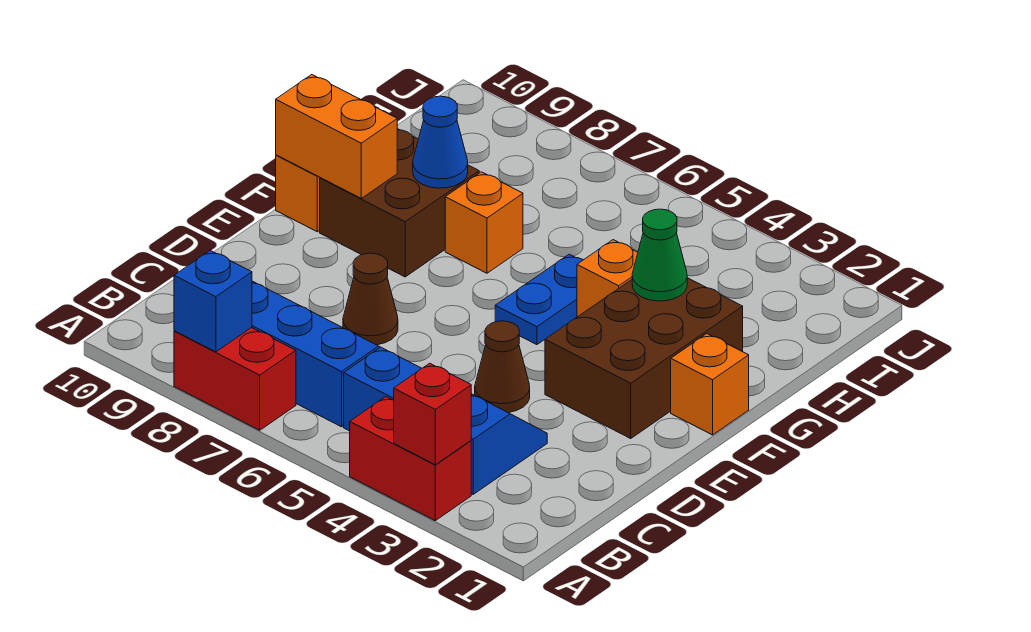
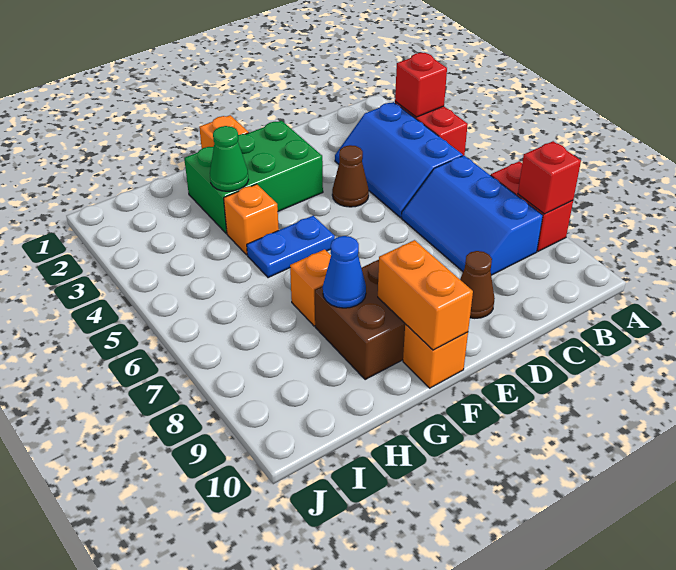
blue 1x1 brick [174,251,252,352] -> red 1x1 brick [518,141,581,214]
brown 1x1 cone [343,253,398,345] -> brown 1x1 cone moved to [460,251,495,318]
brown 2x3 brick [545,278,743,438] -> green 2x3 brick [184,121,323,233]

